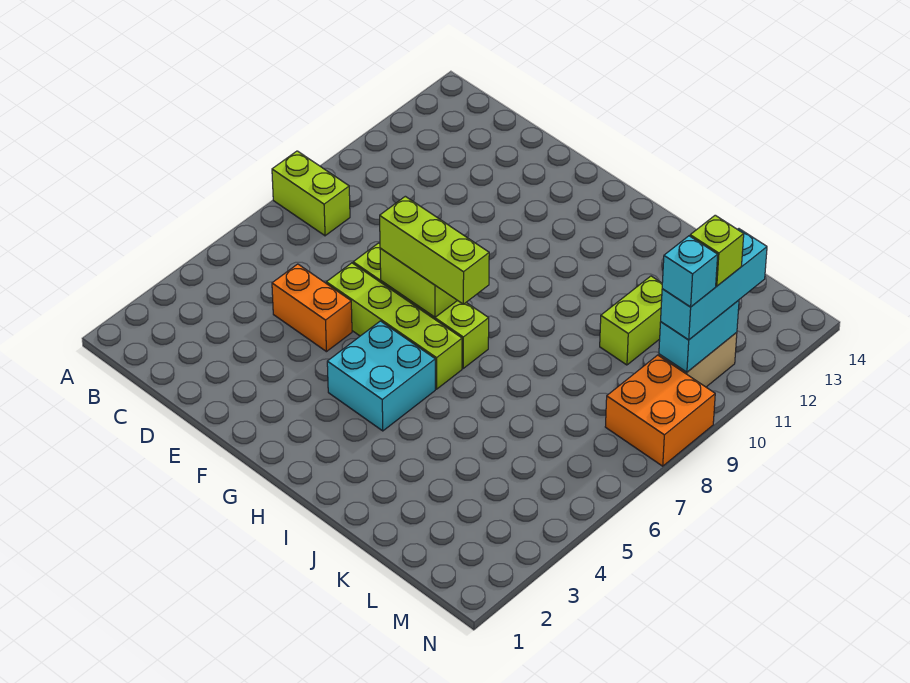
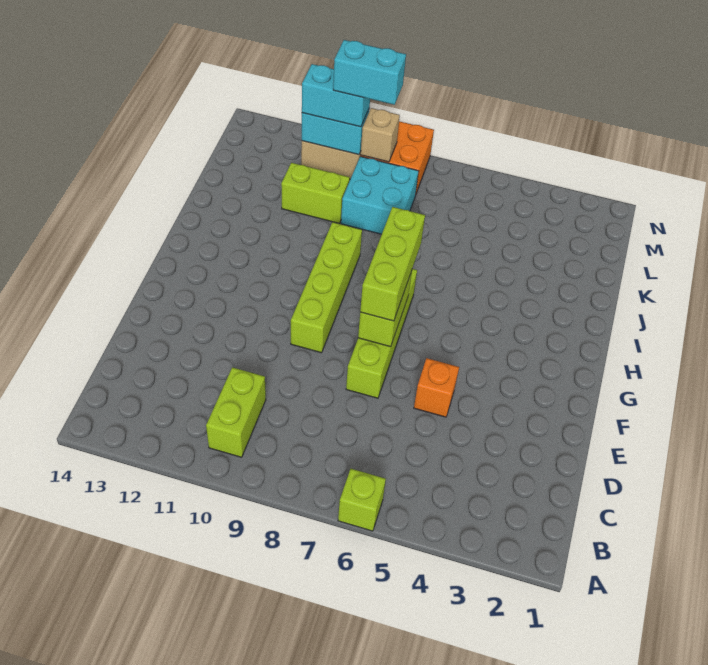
lime 1x2 brick [272,151,350,236] -> lime 1x2 brick moved to [206,367,266,457]
orange 1x2 brick [272,264,352,352] -> orange 1x1 brick [414,358,459,417]
lime 1x4 brick [326,263,462,389] -> lime 1x4 brick moved to [291,222,362,353]
cyan 2x2 brick [327,321,435,431] -> cyan 2x2 brick moved to [341,156,419,234]
none -> tan 1x1 brick [361,108,400,162]
cyan 1x3 brick [661,229,767,340] -> cyan 1x2 brick [302,64,370,127]
cyan 1x1 brick [662,236,718,307] -> cyan 1x2 brick [333,40,406,105]
lime 1x1 brick [690,215,744,286] -> lime 1x1 brick moved to [338,469,386,531]

